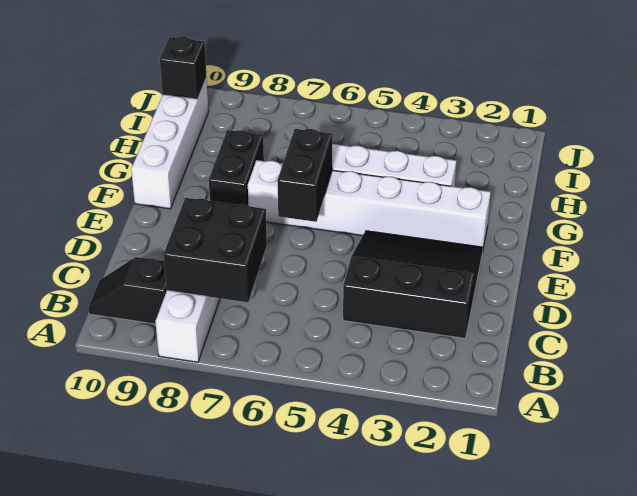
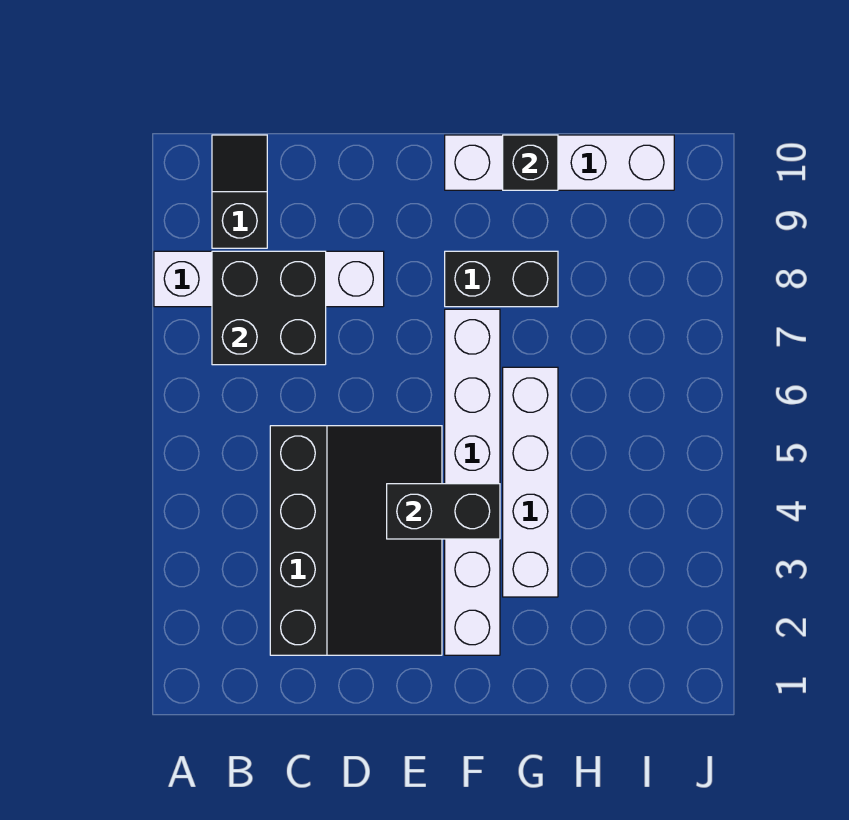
black 3x3 slope [343,231,483,338] -> black 3x4 slope [270,426,442,655]
black 1x2 brick [278,129,332,222] -> black 1x2 brick moved to [387,484,500,539]
black 1x1 brick [160,37,206,99] -> black 1x1 brick moved to [503,135,558,190]

